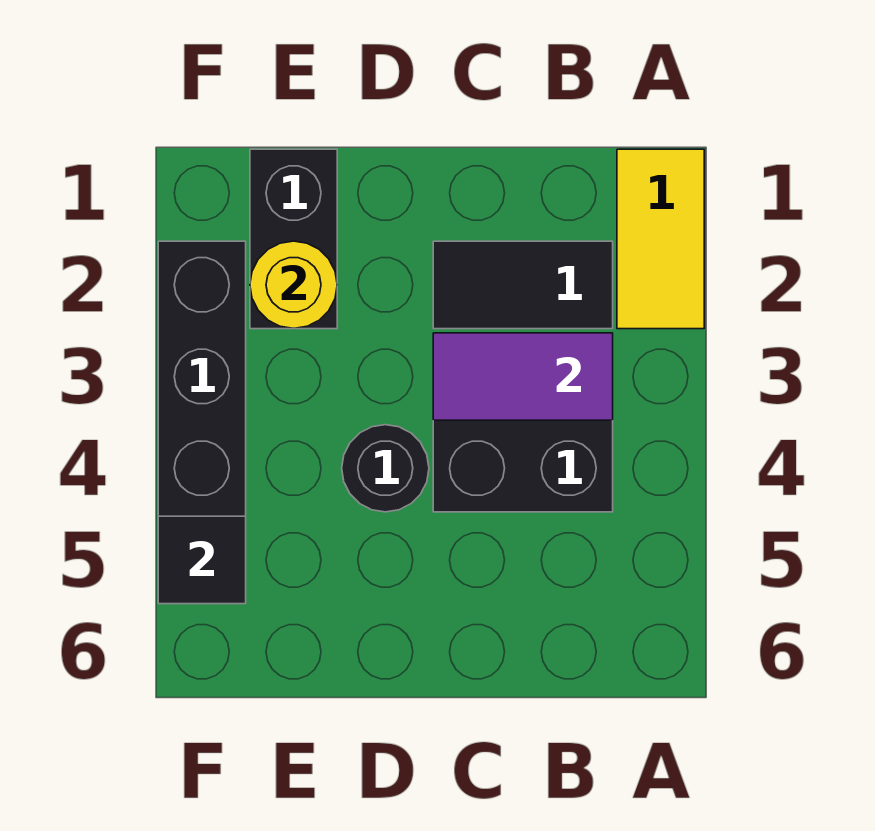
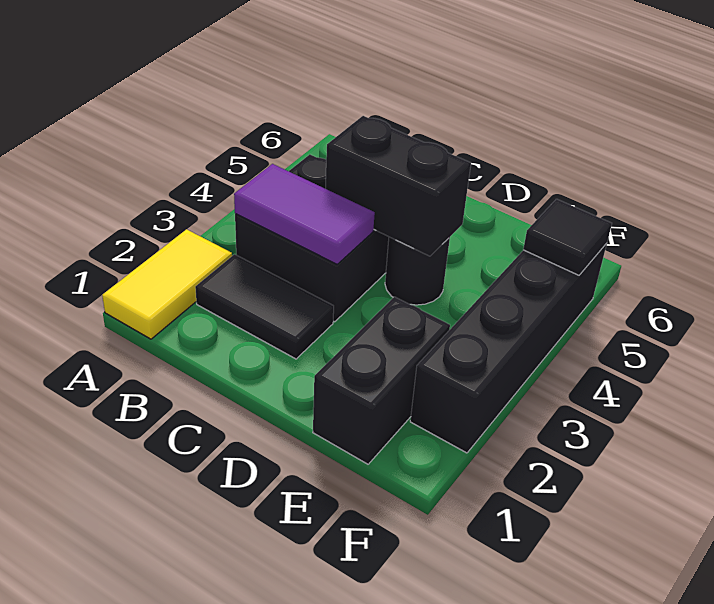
none -> black 1x2 brick [326,116,471,256]
yellow 1x1 round brick [250,241,337,329] -> none

